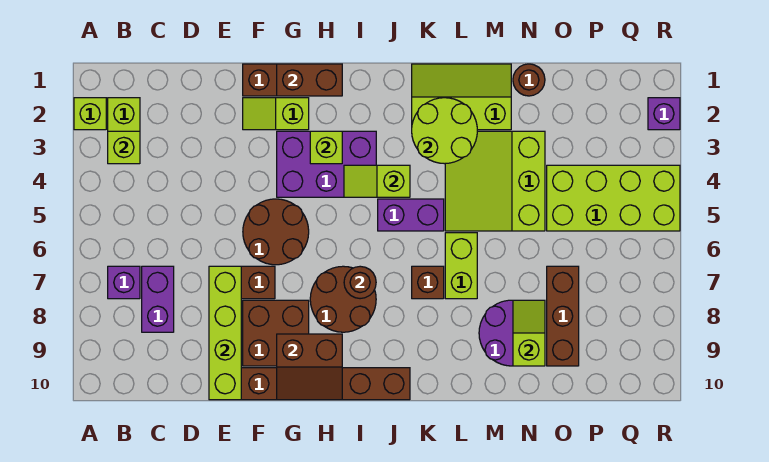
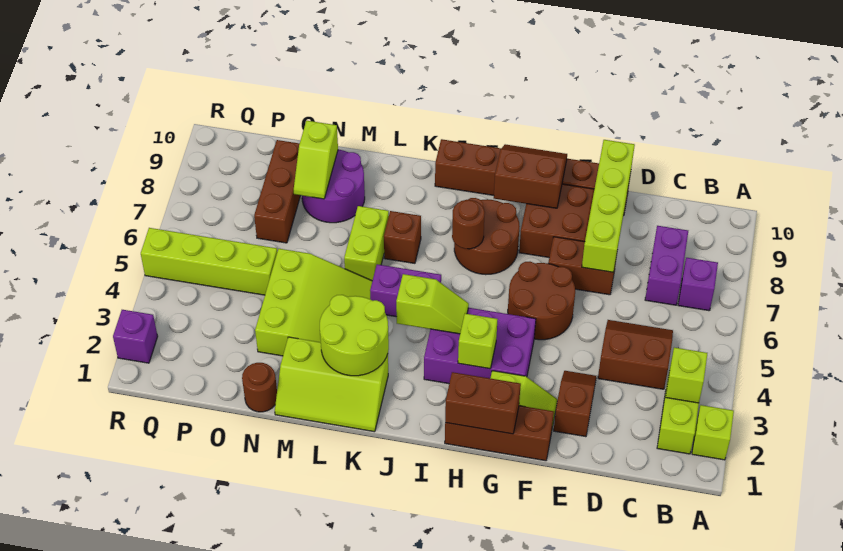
none -> brown 2x2 slope [598,320,673,389]
none -> brown 1x2 slope [554,371,596,437]
lime 2x4 brick [547,165,680,231] -> lime 1x4 brick [141,228,277,295]

